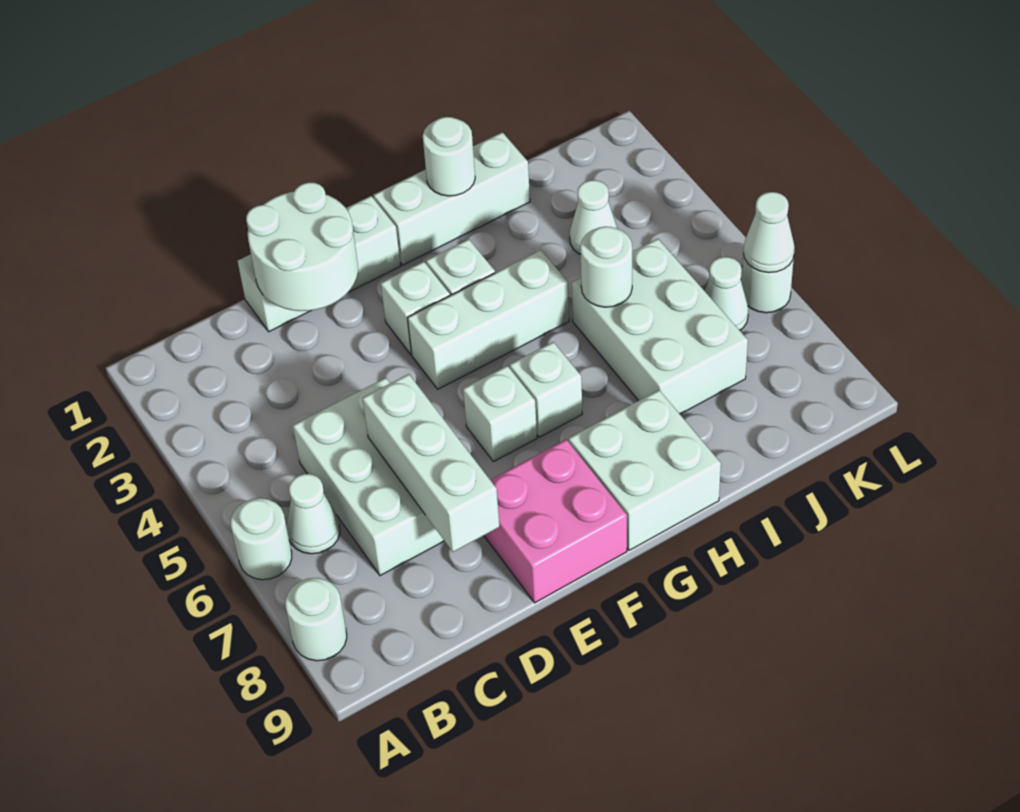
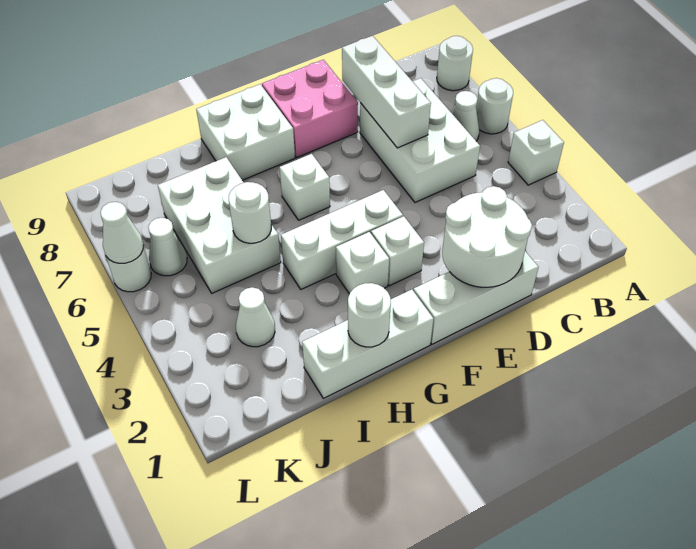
white 1x1 brick [463,366,537,462] -> white 1x1 brick moved to [508,120,564,185]

